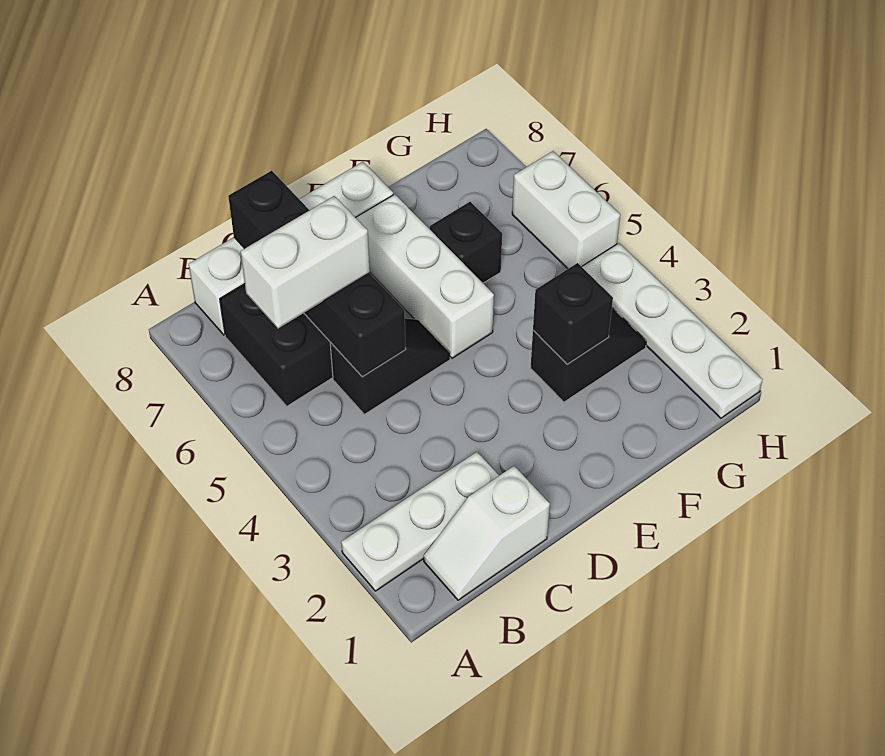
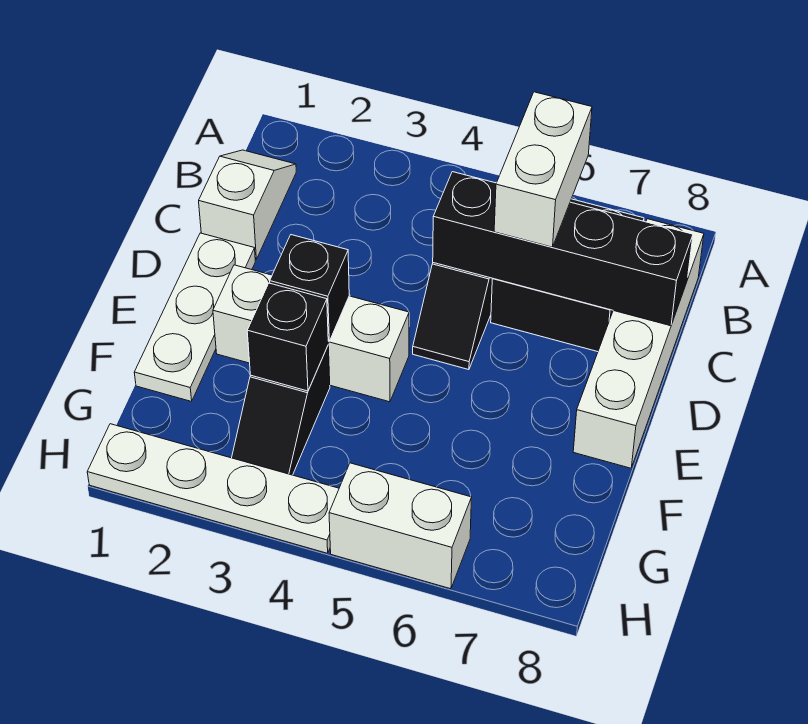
white 1x3 plate [341,452,499,591] -> white 1x3 plate moved to [134,233,255,401]
white 1x3 brick [356,194,494,358] -> white 1x3 brick moved to [213,265,409,402]
black 1x1 brick [430,202,502,283] -> black 1x1 brick moved to [270,235,349,341]

